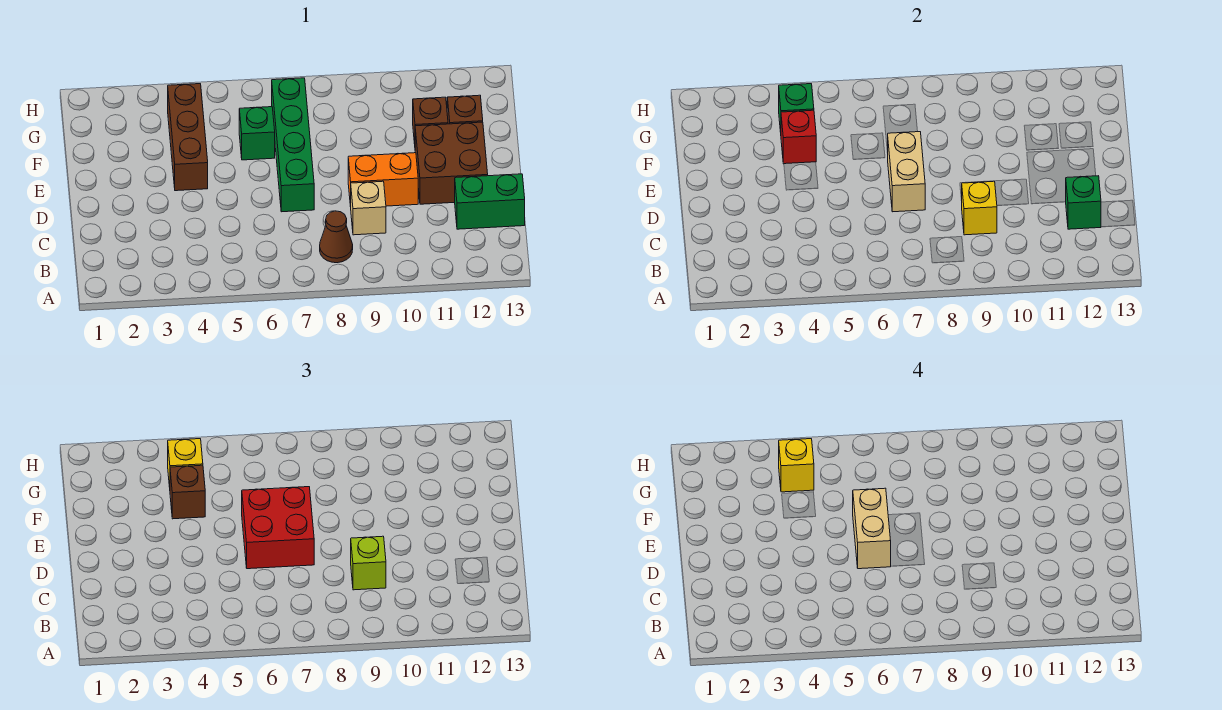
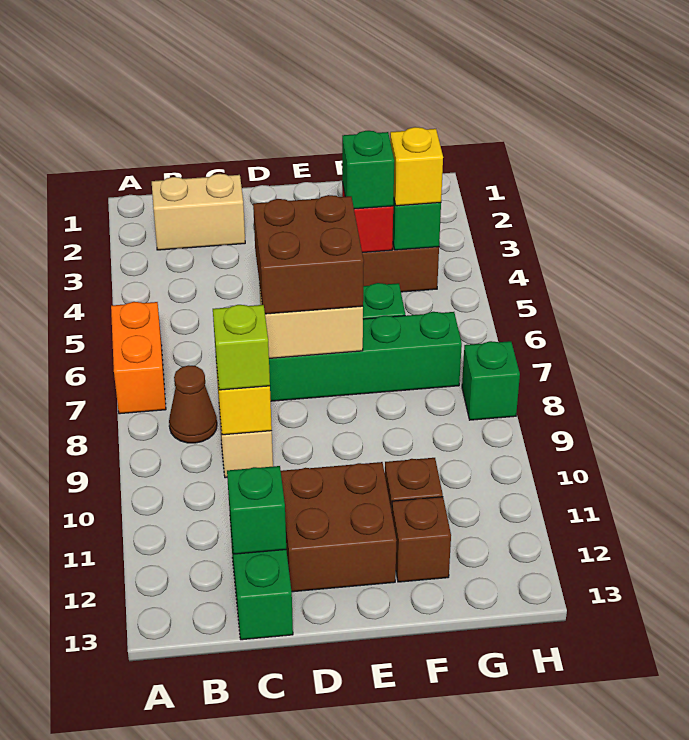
red 2x2 brick [242,487,314,569] -> brown 2x2 brick [253,195,364,314]
tan 1x2 brick [853,488,891,569] -> tan 1x2 brick moved to [152,174,245,250]
orange 1x2 brick [348,153,418,207] -> orange 1x2 brick moved to [111,302,166,414]
brown 1x1 brick [170,465,205,519] -> green 1x1 brick [342,131,394,209]
yellow 1x1 brick [779,439,814,492] -> none
none -> green 1x1 brick [462,341,520,420]

